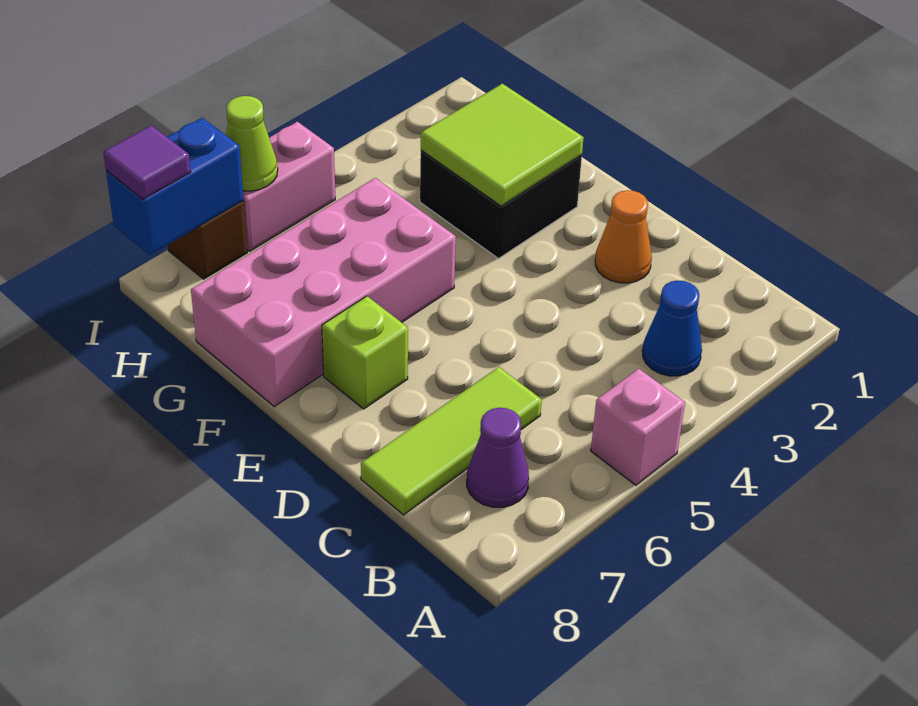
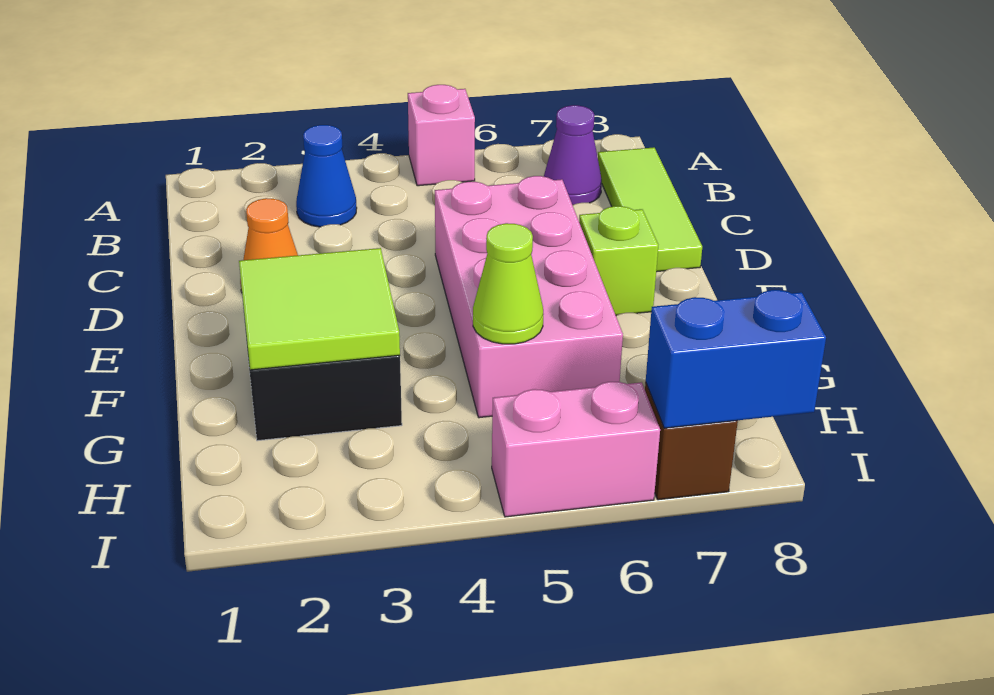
lime 1x3 tile [361,367,542,515] -> lime 1x3 tile turned to [598,147,702,272]
pink 2x4 brick [191,178,456,407] -> pink 2x4 brick turned to [435,176,623,418]
lime 1x1 cone [226,96,278,191] -> lime 1x1 cone moved to [473,223,543,344]
purple 1x1 tile [103,125,191,199] -> none

